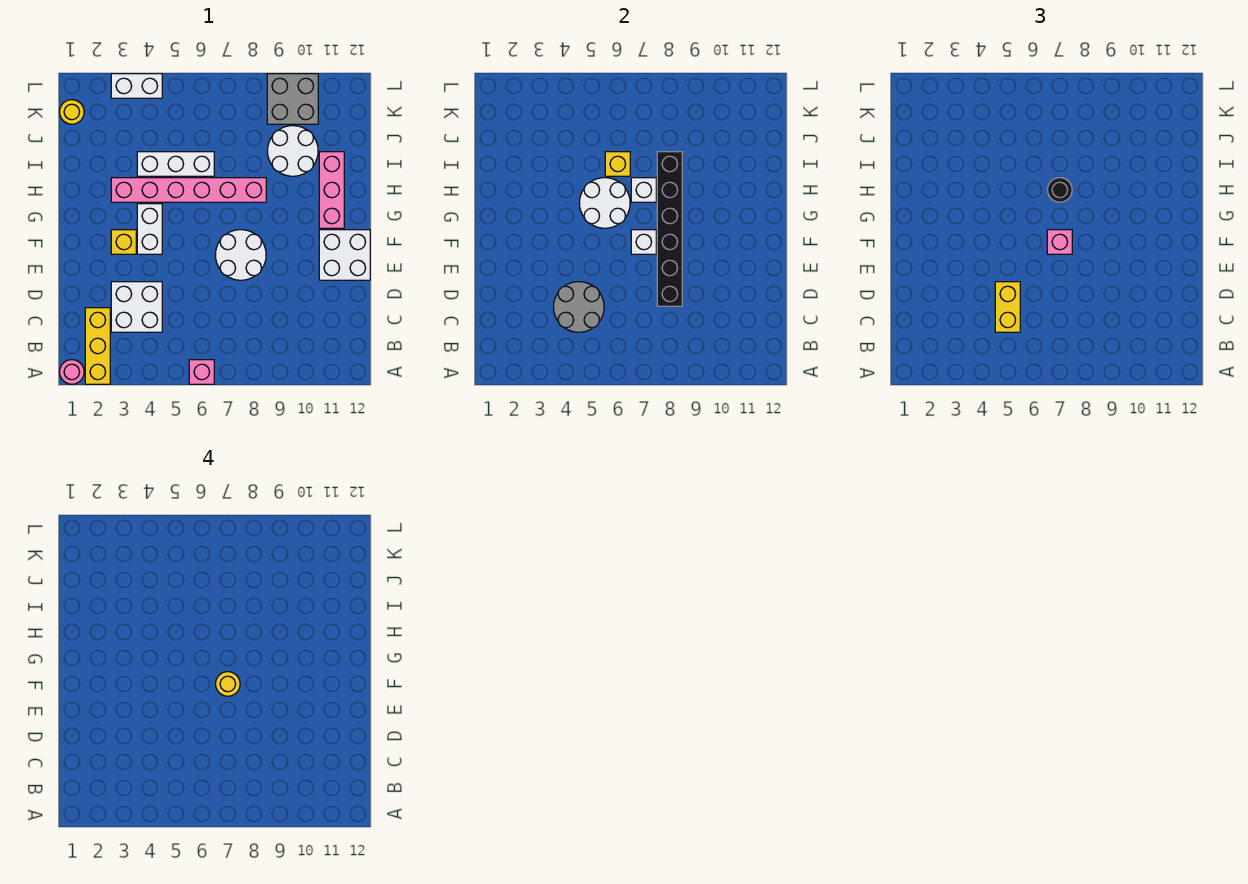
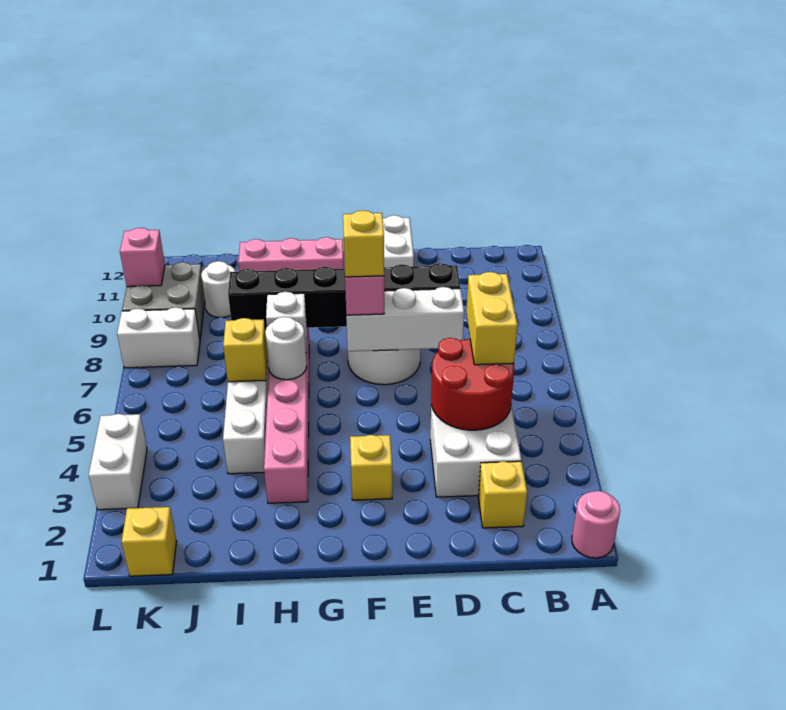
yellow 1x3 brick [85,308,110,384] -> yellow 1x1 brick [478,461,527,528]
pink 1x1 brick [189,360,214,384] -> pink 1x1 brick moved to [120,228,165,287]
grey 2x2 round brick [553,282,604,332] -> red 2x2 round brick [431,338,514,430]
yellow 1x2 brick [995,282,1020,332] -> yellow 1x2 brick turned to [466,272,518,365]
white 1x2 brick [137,204,162,254] -> white 1x2 brick moved to [117,307,200,368]
white 1x1 brick [631,230,656,254] -> white 1x3 brick [346,287,464,351]
yellow 1x1 round brick [216,672,240,696] -> yellow 1x1 brick [343,210,384,277]
white 2x2 round brick [579,178,630,228] -> white 1x1 round brick [265,317,307,380]
black 1x1 round brick [1048,178,1072,202] -> none
white 2x2 round brick [267,126,318,176] -> white 1x1 round brick [201,261,235,317]
yellow 1x1 round brick [60,100,84,124] -> yellow 1x1 brick [121,507,177,576]

